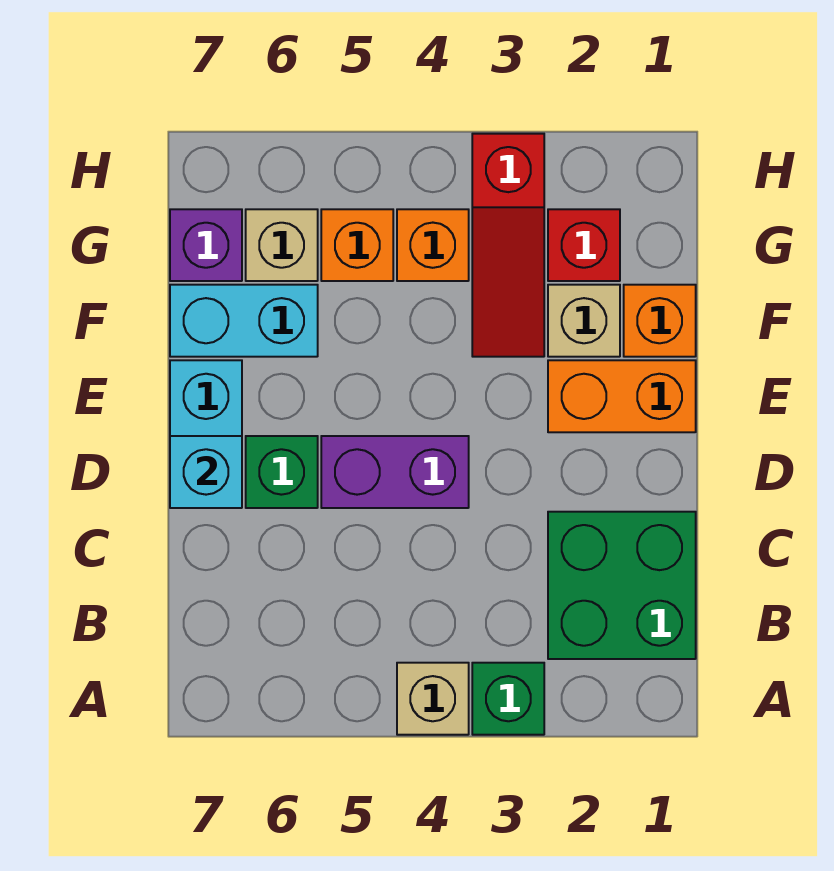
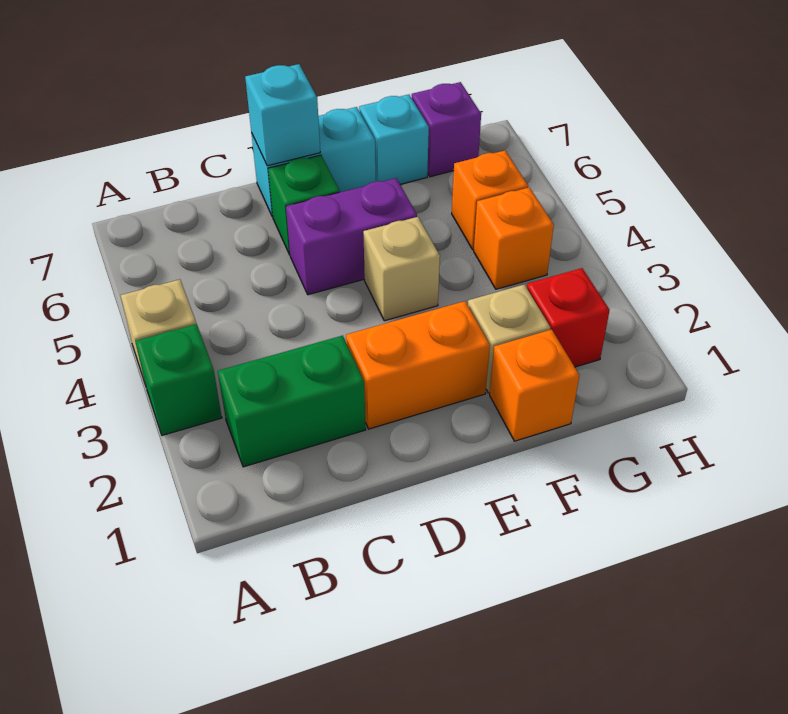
green 2x2 brick [548,512,696,659] -> green 1x2 brick [218,336,366,467]
purple 1x2 brick [321,436,469,508] -> purple 1x2 brick turned to [286,178,417,295]
orange 1x2 brick [548,360,696,432] -> orange 1x2 brick turned to [346,301,490,429]
red 1x3 slope [472,134,544,357] -> none
cyan 1x2 brick [170,285,318,357] -> cyan 1x1 brick [359,95,429,184]
tan 1x1 brick [246,209,318,281] -> tan 1x1 brick moved to [363,217,440,321]

